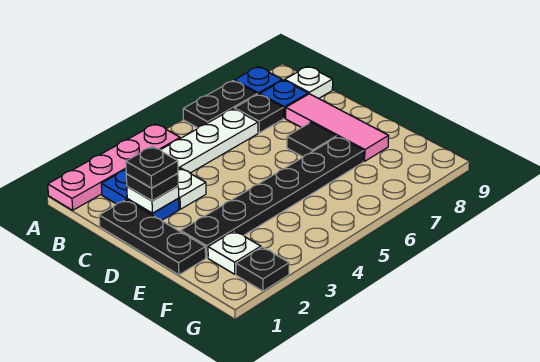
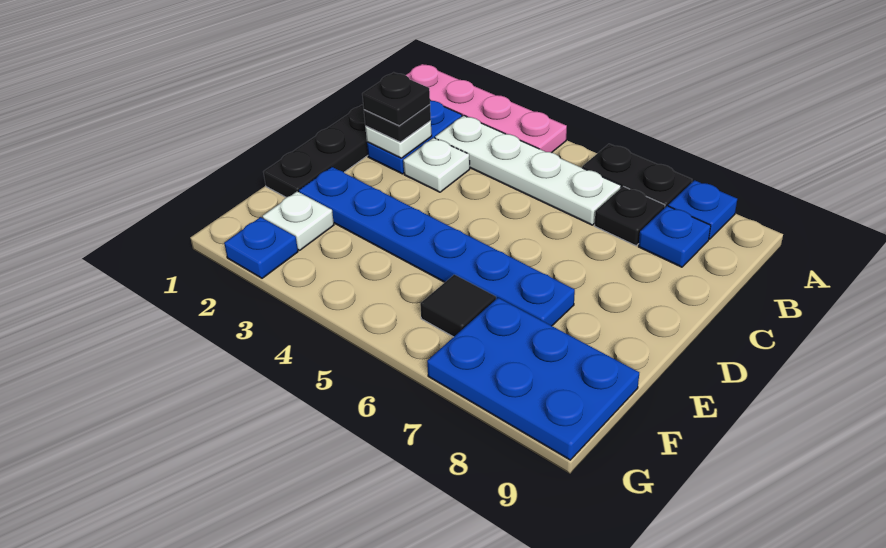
white 1x1 plate [285,67,333,99] -> none
pink 1x3 tile [286,94,389,161] -> none
black 1x1 tile [287,122,336,157] -> black 1x1 tile moved to [420,275,496,337]
black 1x6 plate [181,137,364,258] -> blue 1x6 plate [299,167,575,326]
none -> blue 2x3 plate [427,298,639,460]
black 1x1 plate [236,247,289,291] -> blue 1x1 plate [224,217,298,278]

